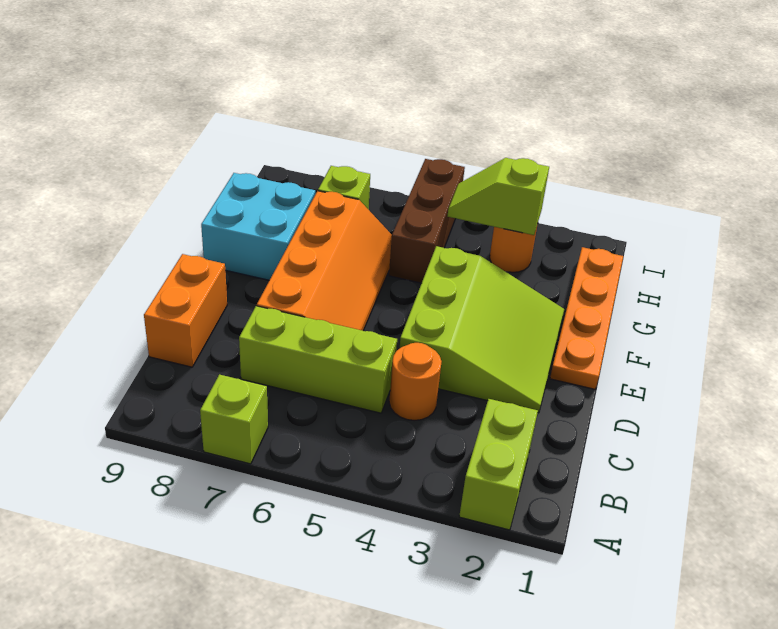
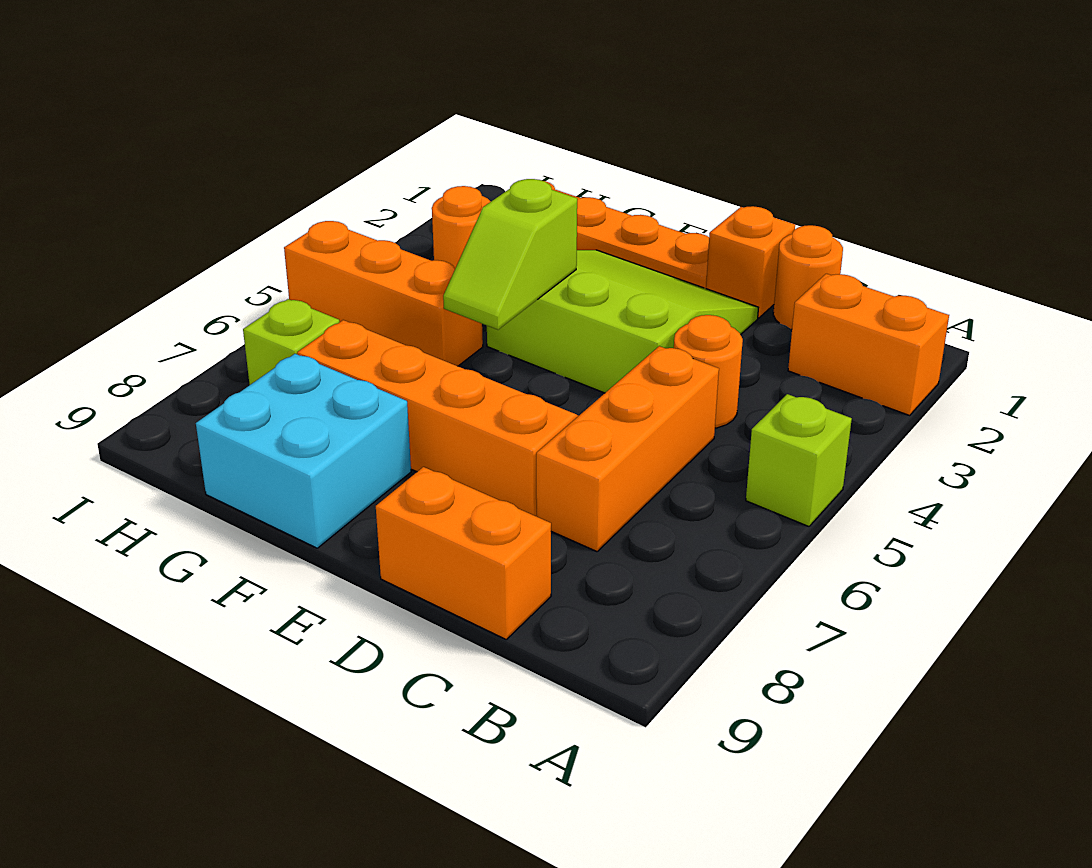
lime 1x2 brick [459,399,538,530] -> orange 1x2 brick [788,274,949,415]
lime 1x1 brick [200,374,268,464] -> lime 1x1 brick moved to [746,394,852,526]
none -> orange 1x1 round brick [773,225,843,329]
lime 1x3 brick [239,306,397,413] -> orange 1x3 brick [536,346,719,551]
none -> orange 1x1 brick [706,206,795,318]
brown 1x3 brick [389,159,465,283] -> orange 1x3 brick [284,221,483,366]
lime 1x2 slope [448,158,549,235] -> lime 1x2 slope moved to [443,179,577,330]

